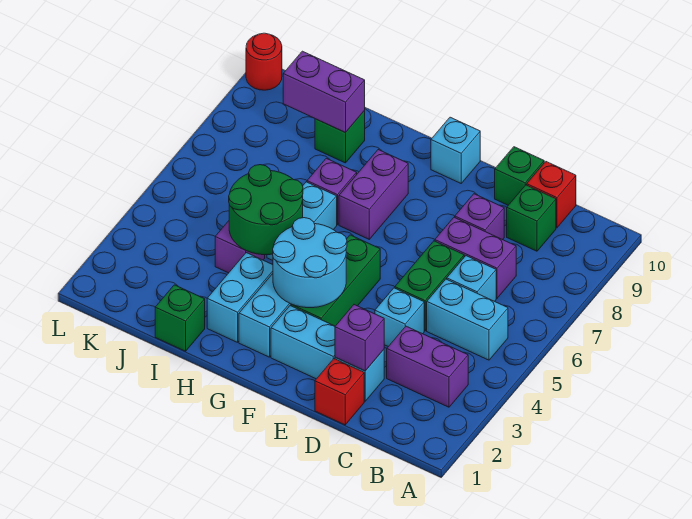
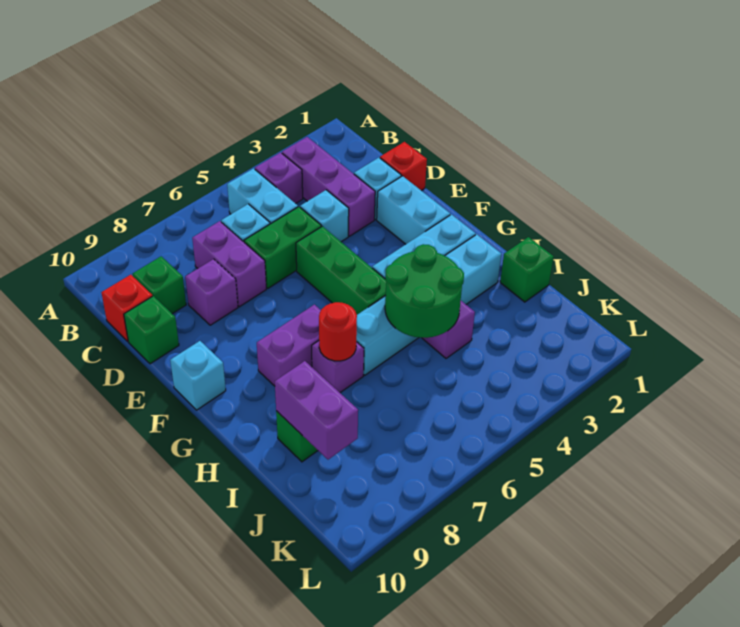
purple 1x2 brick [387,326,468,407] -> purple 1x3 brick [282,137,375,236]
purple 1x1 brick [335,305,384,371] -> purple 1x1 brick moved to [255,152,303,204]
green 1x3 brick [291,235,380,326] -> green 1x3 brick turned to [296,226,386,315]
cyan 2x2 round brick [273,218,347,308] -> none
red 1x1 round brick [246,33,282,90] -> red 1x1 round brick moved to [319,302,357,361]

